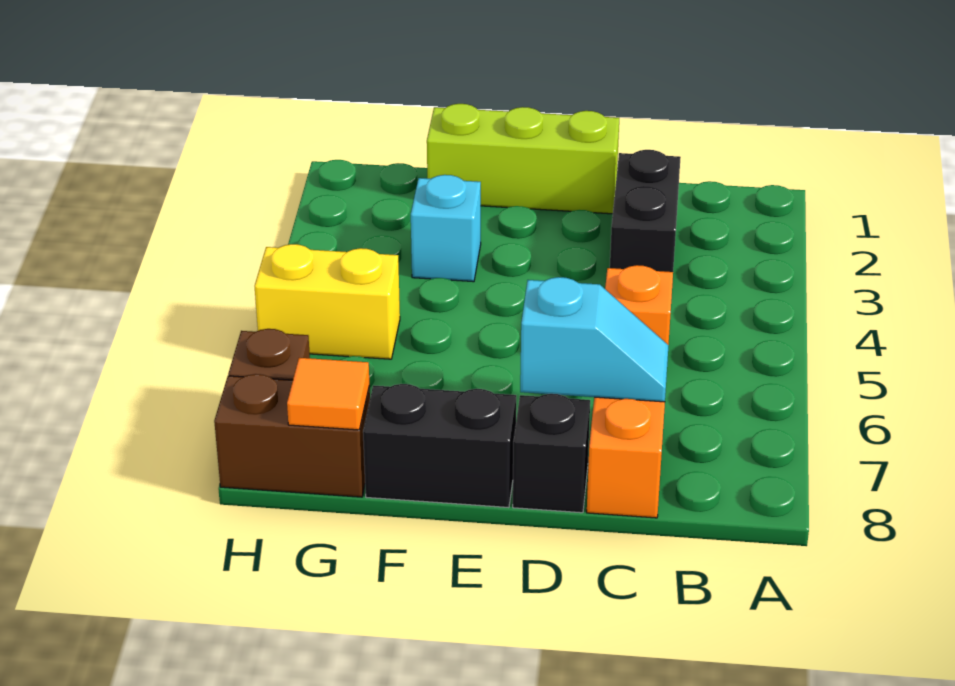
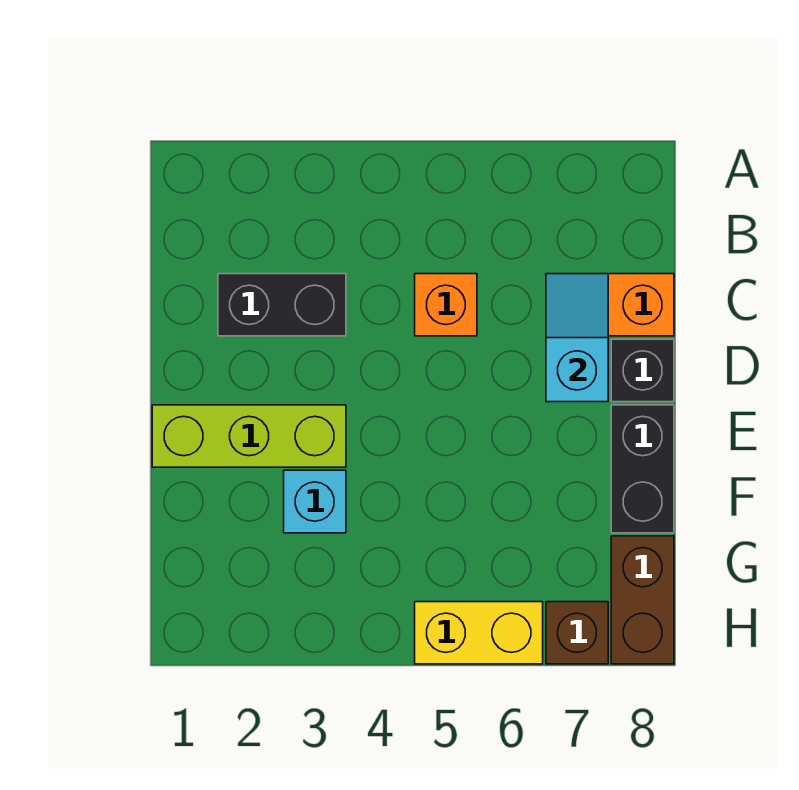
lime 1x3 brick [427,104,619,214] -> lime 1x3 brick turned to [152,405,346,467]
yellow 1x2 brick [255,244,400,359] -> yellow 1x2 brick turned to [415,602,543,664]
orange 1x1 tile [287,358,370,430] -> none

